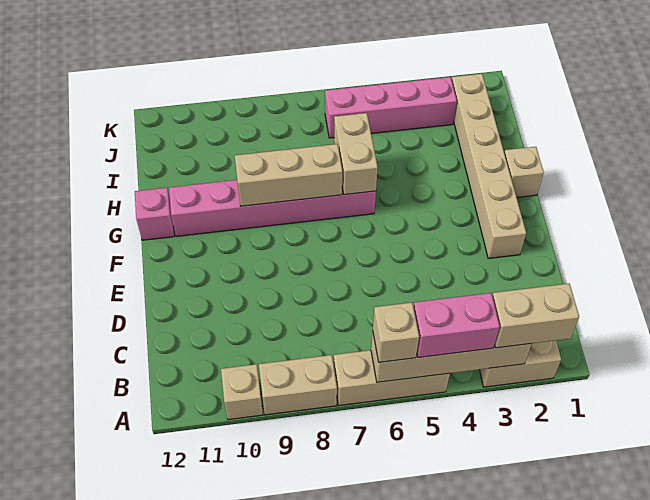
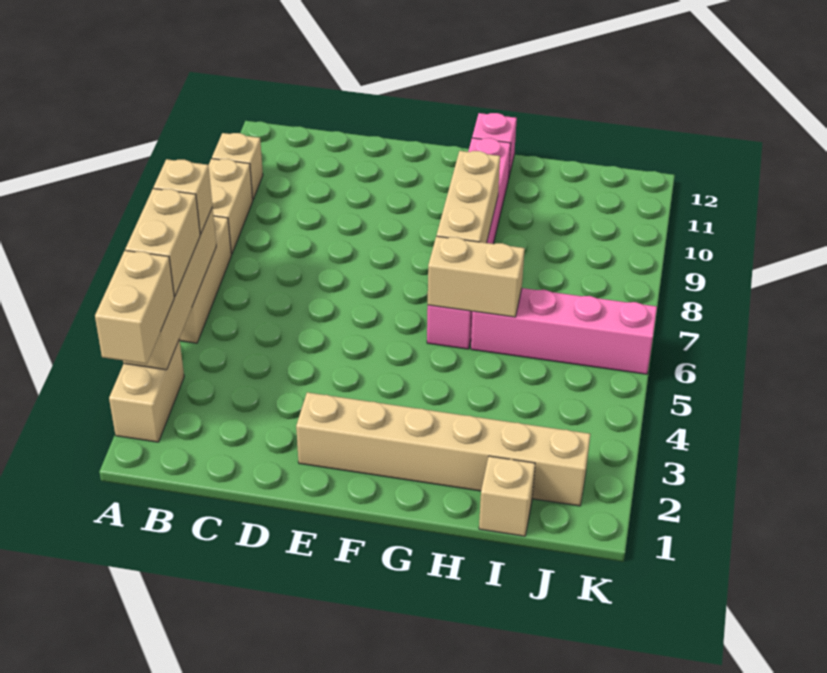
pink 1x2 brick [413,293,500,358] -> tan 1x2 brick [125,189,200,297]
tan 1x1 brick [504,147,544,197] -> tan 1x1 brick moved to [479,456,535,536]
pink 1x4 brick [325,77,457,138] -> pink 1x4 brick turned to [471,288,657,374]

